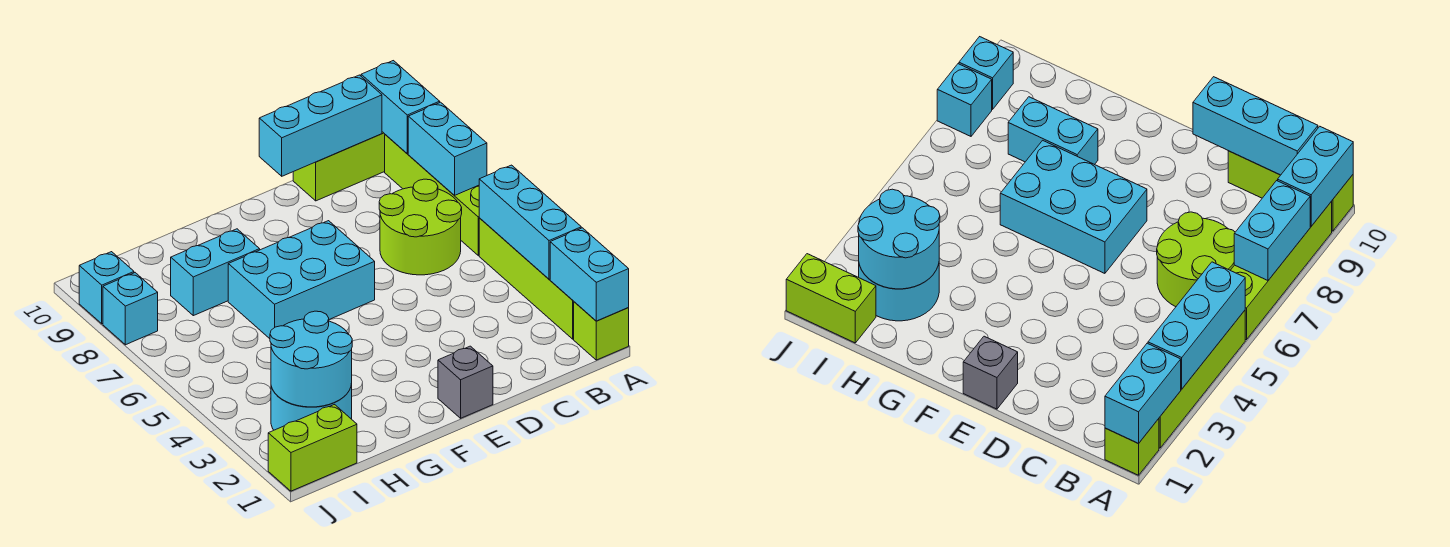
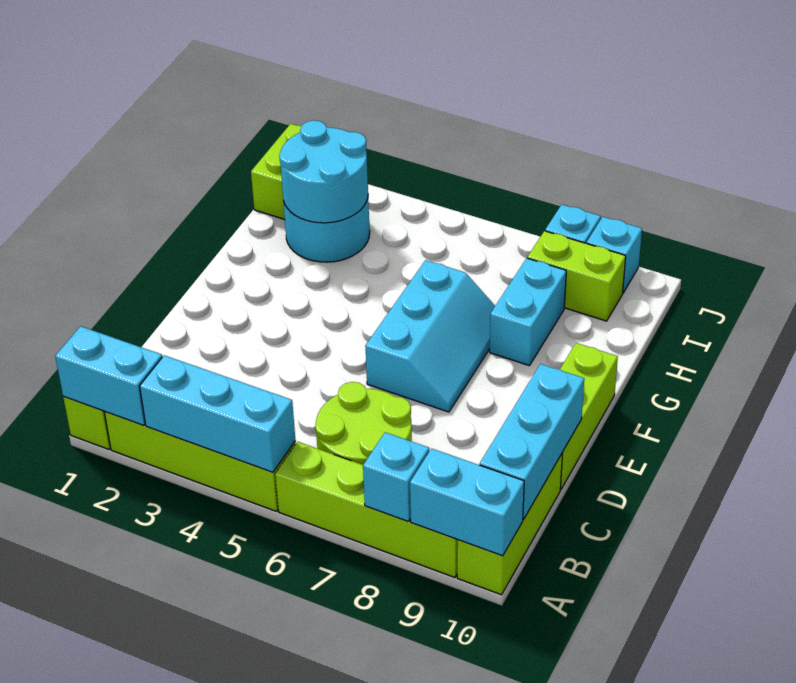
cyan 1x2 brick [408,102,487,196] -> cyan 1x1 brick [363,432,429,522]
none -> lime 1x3 brick [560,343,618,490]
grey 1x1 brick [438,346,493,418] -> none
cyan 2x3 brick [228,221,375,339] -> cyan 2x3 slope [365,260,495,412]
none -> lime 1x2 brick [527,231,626,321]

